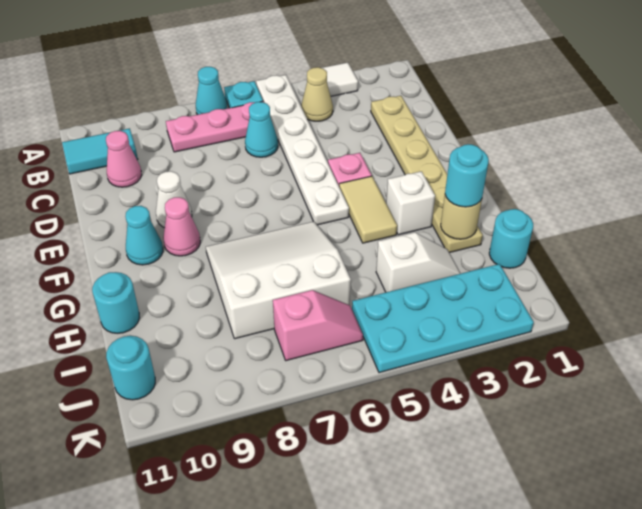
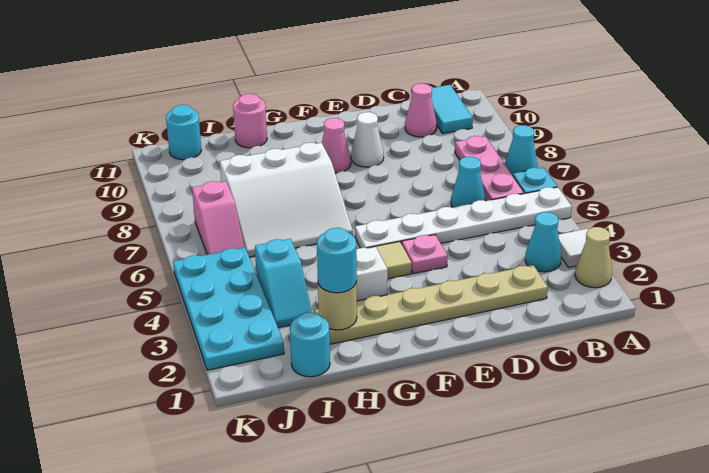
tan 1x1 cone [301,67,333,121] -> tan 1x1 cone moved to [575,227,612,288]
cyan 1x1 cone [125,206,163,265] -> cyan 1x1 cone moved to [525,212,561,272]
white 3x3 slope [206,221,351,339] -> white 3x3 slope turned to [220,143,353,257]
cyan 1x1 round brick [92,272,139,333] -> pink 1x1 round brick [233,94,267,148]
white 1x2 slope [376,232,461,292] -> cyan 1x2 slope [255,239,312,328]

